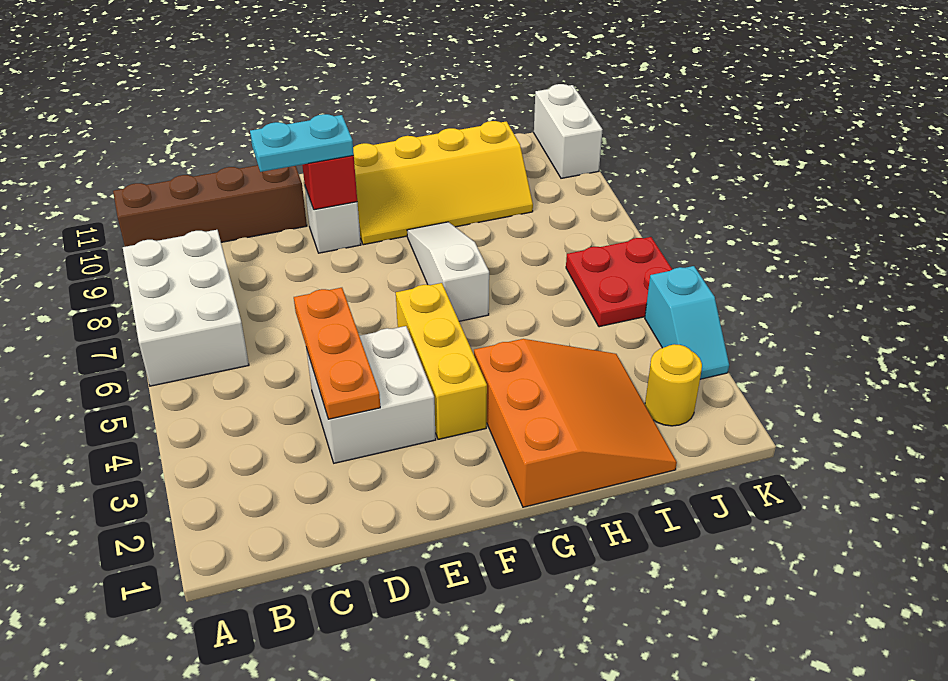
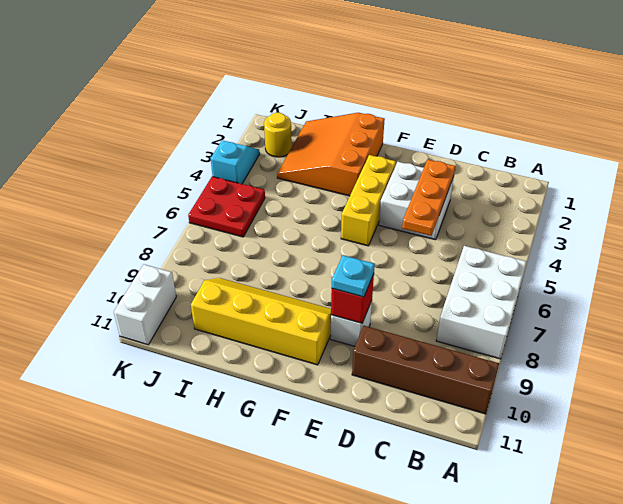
cyan 1x2 plate [250,114,354,172] -> cyan 1x1 plate [332,255,375,297]
white 1x3 slope [407,222,489,321] -> none

